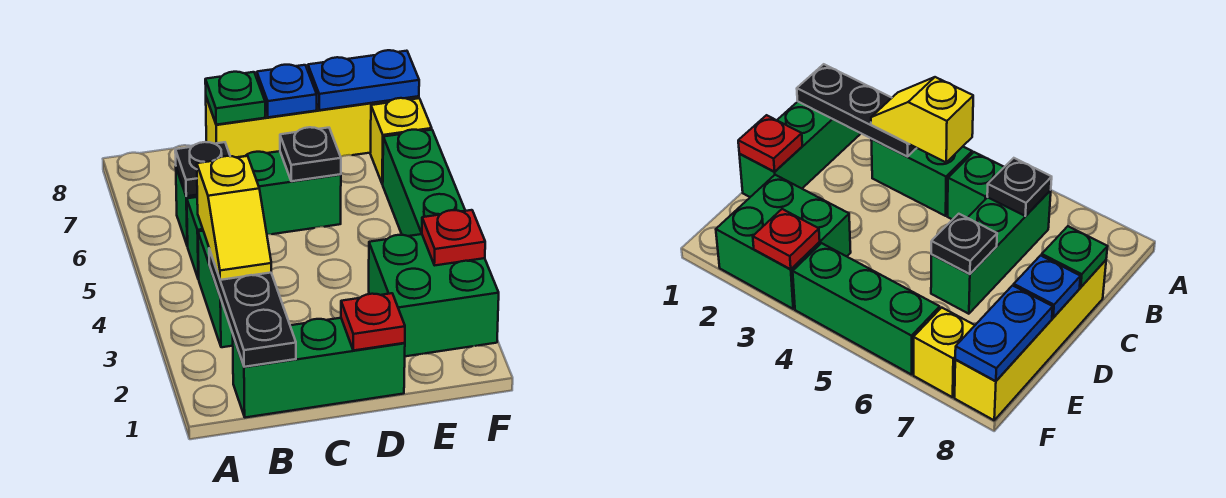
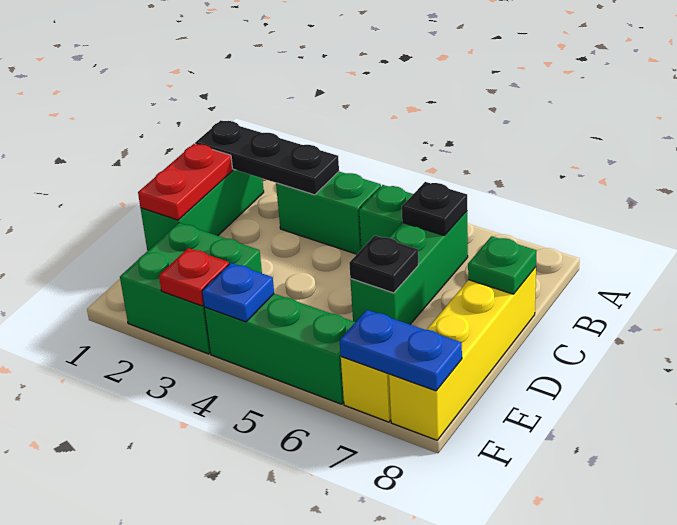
yellow 1x2 slope [197,156,271,280] -> none
red 1x1 plate [341,293,405,351] -> red 1x2 plate [138,144,233,220]
blue 1x1 plate [257,65,317,117] -> blue 1x1 plate moved to [202,263,274,322]
blue 1x2 plate [308,50,419,110] -> blue 1x2 plate turned to [340,310,462,391]

